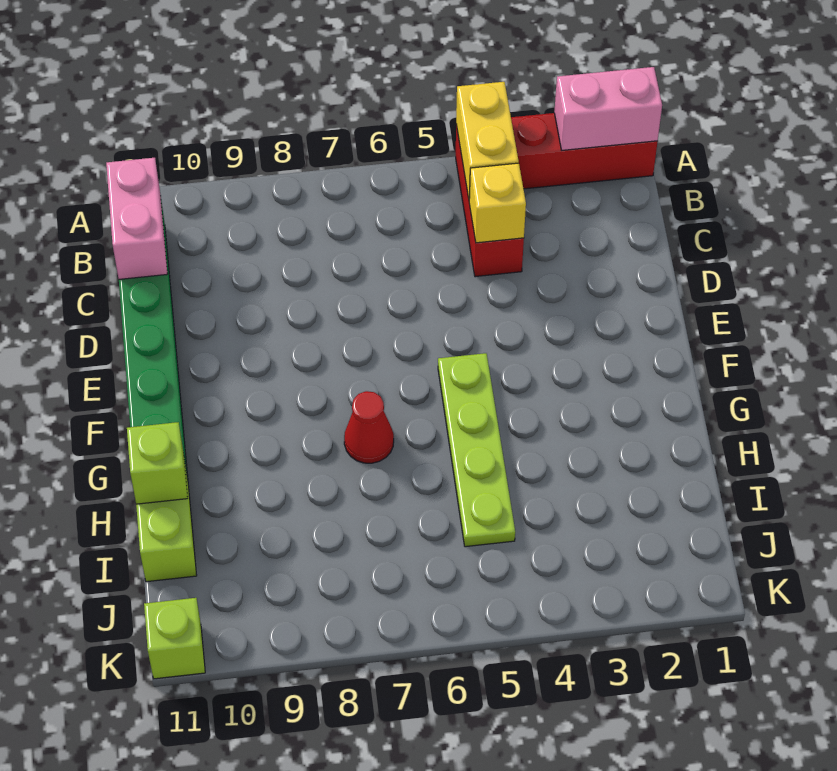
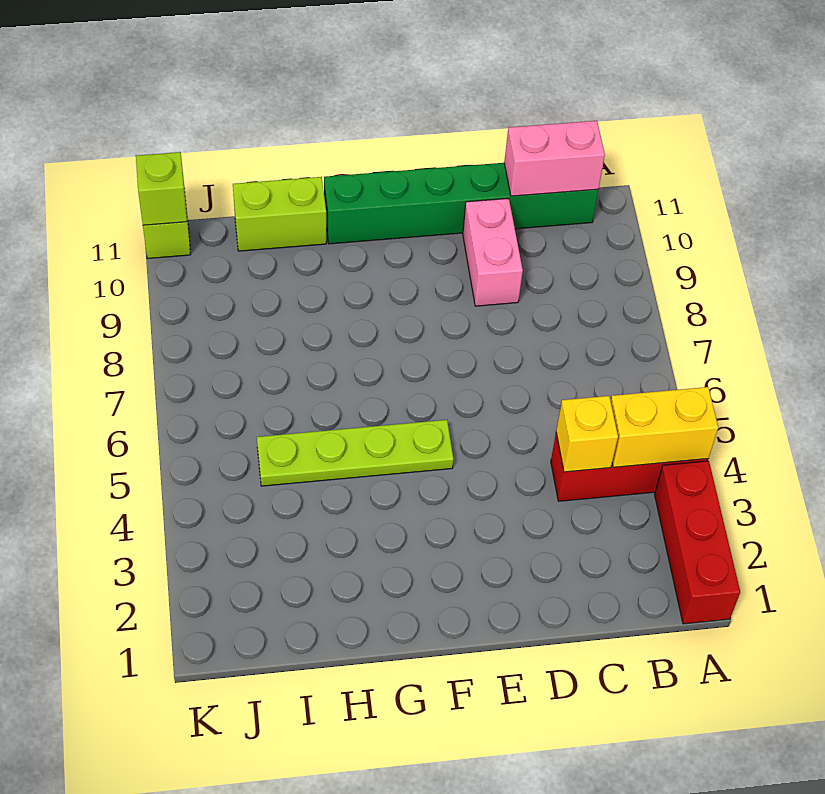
pink 1x2 brick [554,67,662,150] -> pink 1x2 brick moved to [463,198,523,306]
red 1x1 cone [344,391,394,463] -> none
lime 1x1 brick [127,422,188,504] -> lime 1x1 brick moved to [136,152,187,225]

